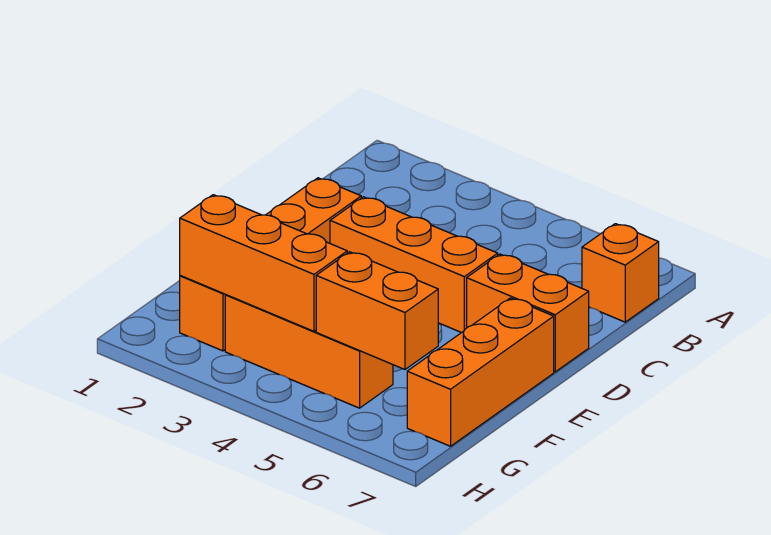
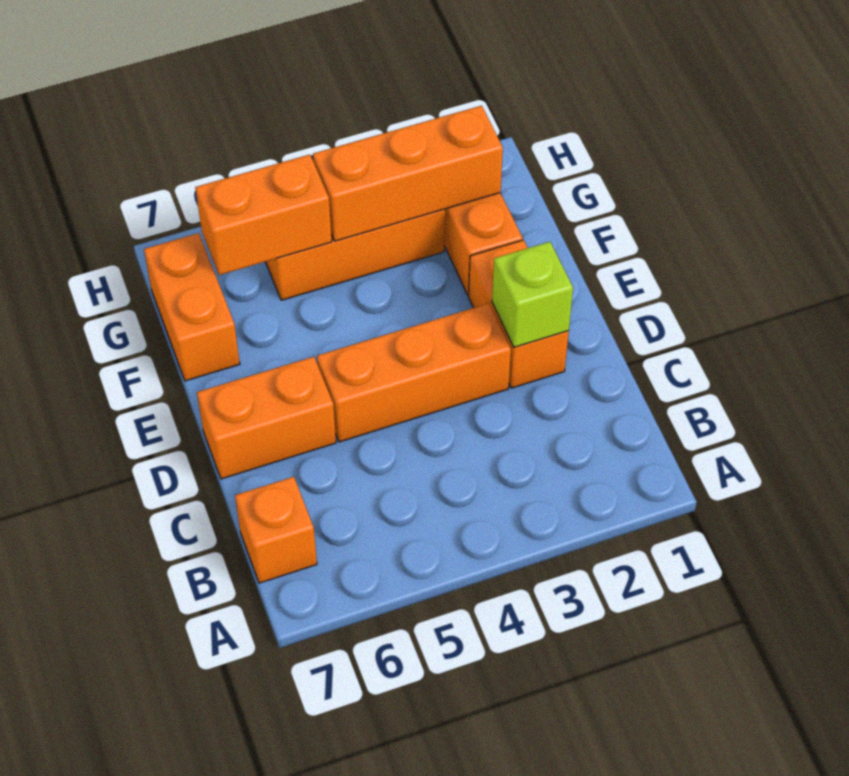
none -> lime 1x1 brick [492,242,573,347]
orange 1x3 brick [407,298,554,446] -> orange 1x2 brick [144,233,240,381]

